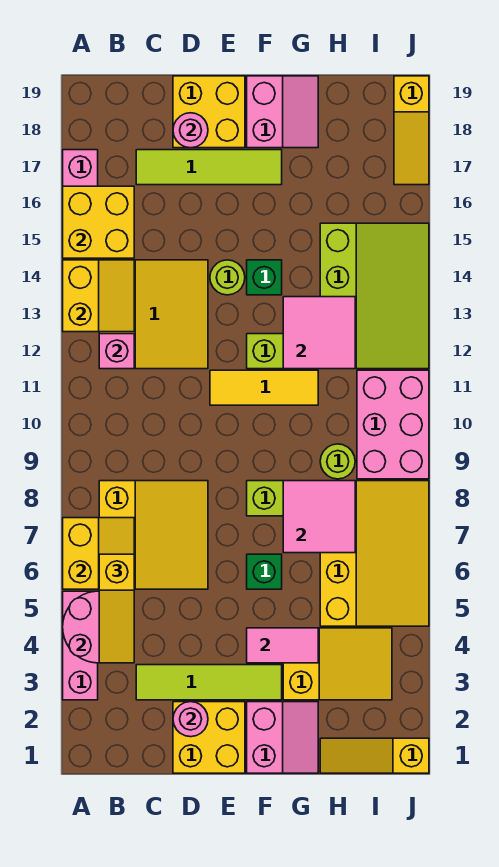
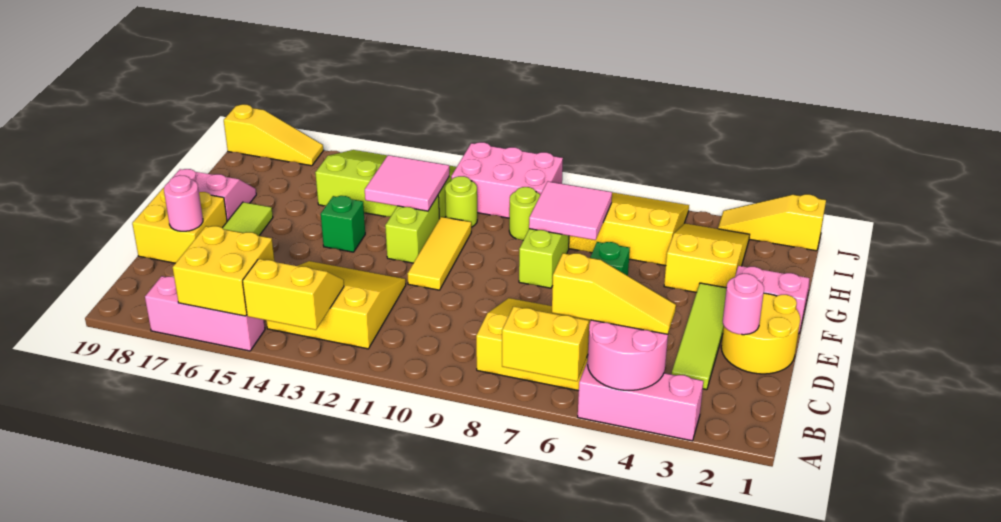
pink 1x1 brick [99,334,134,369] -> none
yellow 2x2 brick [173,702,245,773] -> yellow 2x2 round brick [721,293,800,374]
lime 1x1 round brick [210,260,245,295] -> lime 1x1 round brick moved to [445,176,477,227]
pink 1x2 tile [247,628,318,663] -> none
yellow 1x3 slope [320,738,429,773] -> yellow 1x3 slope turned to [718,194,826,251]

